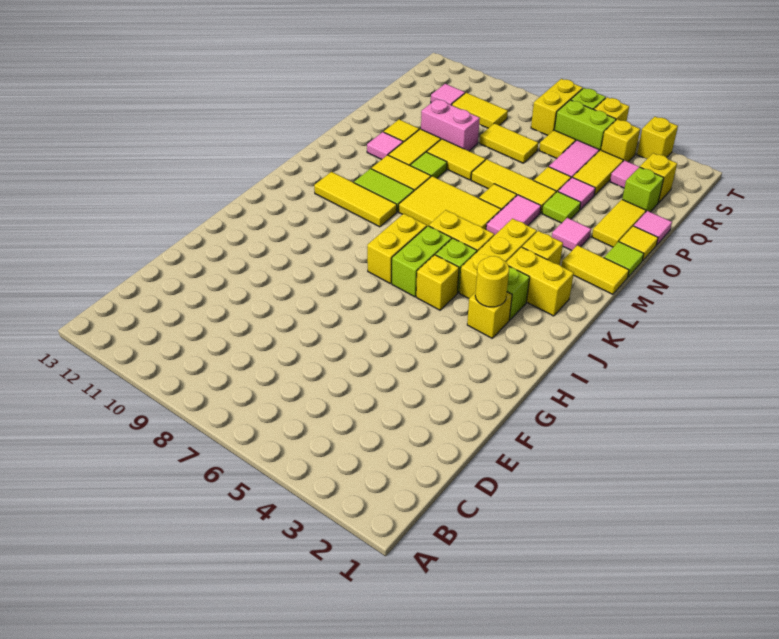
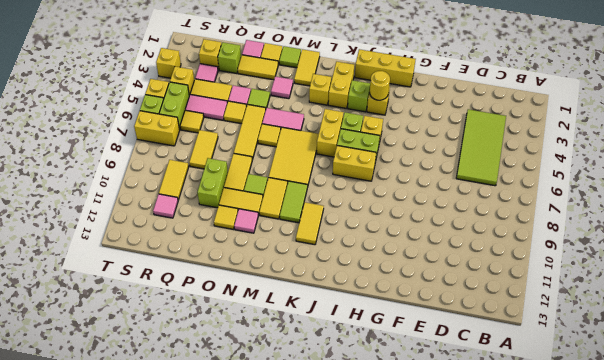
none -> lime 2x4 tile [456,109,506,186]
yellow 1x3 brick [459,219,537,298] -> yellow 1x3 brick moved to [355,49,416,87]
yellow 1x3 tile [314,172,397,227] -> yellow 1x2 tile [296,202,324,245]
pink 1x2 brick [421,99,480,151] -> lime 1x2 brick [197,158,228,208]

